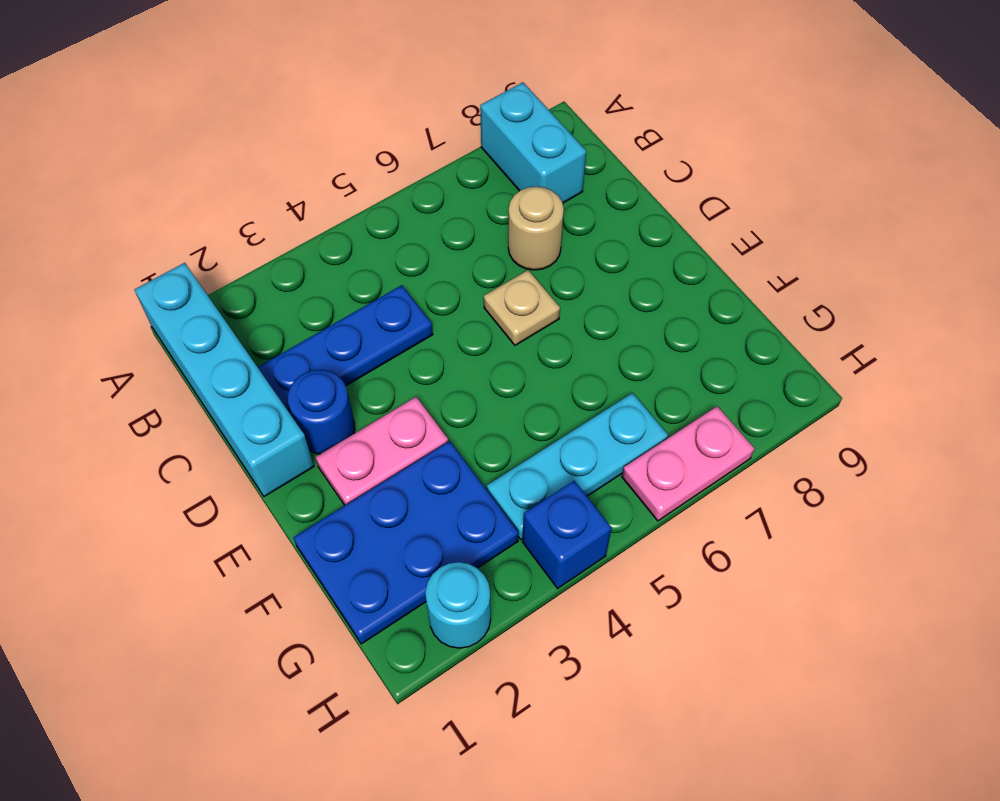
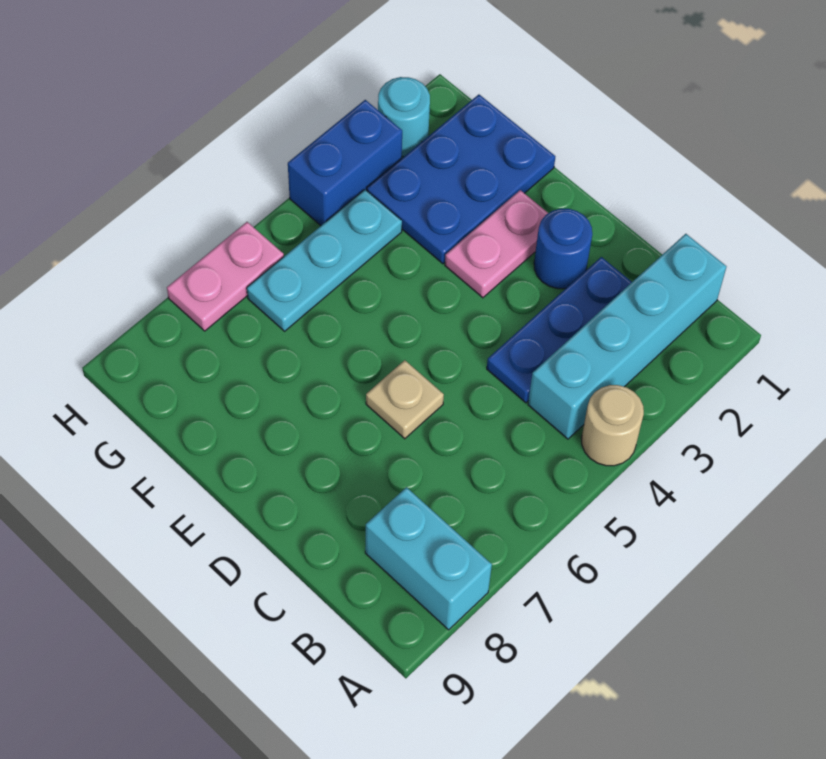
cyan 1x4 brick [135,263,314,497] -> cyan 1x4 brick turned to [528,234,727,439]
tan 1x1 round brick [508,187,564,270] -> tan 1x1 round brick moved to [582,385,644,466]
blue 1x1 brick [522,481,612,588] -> blue 1x2 brick [288,100,402,226]

